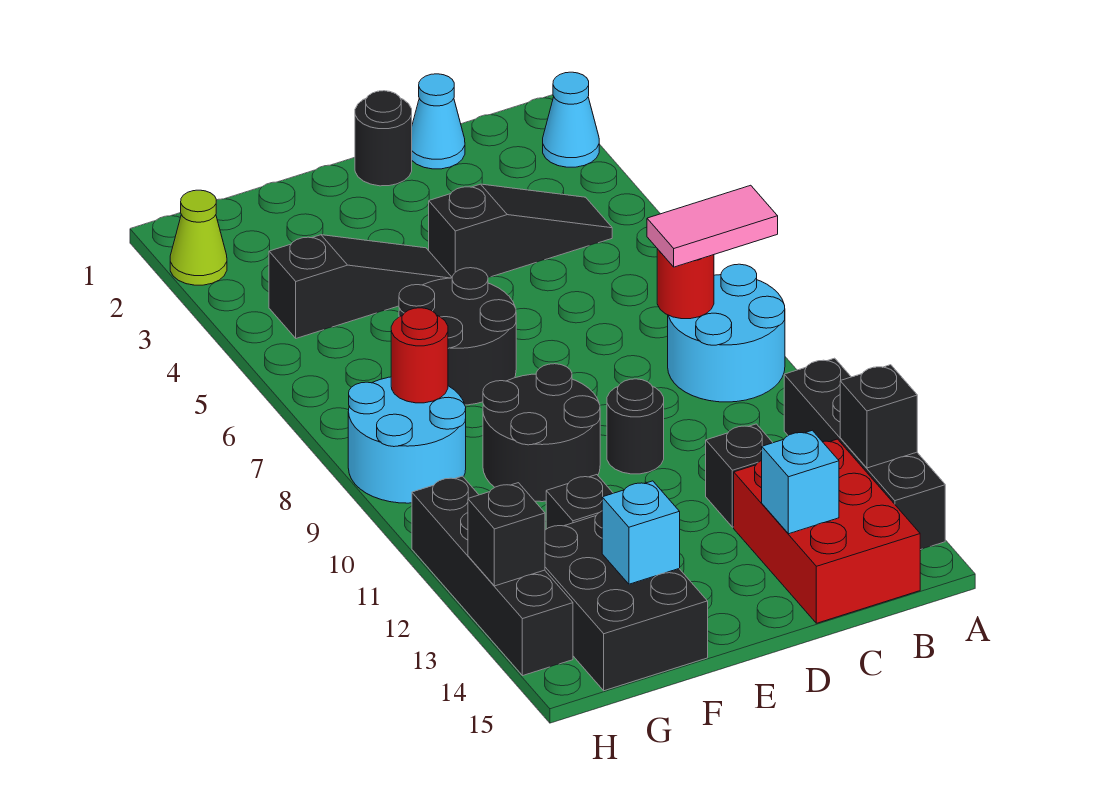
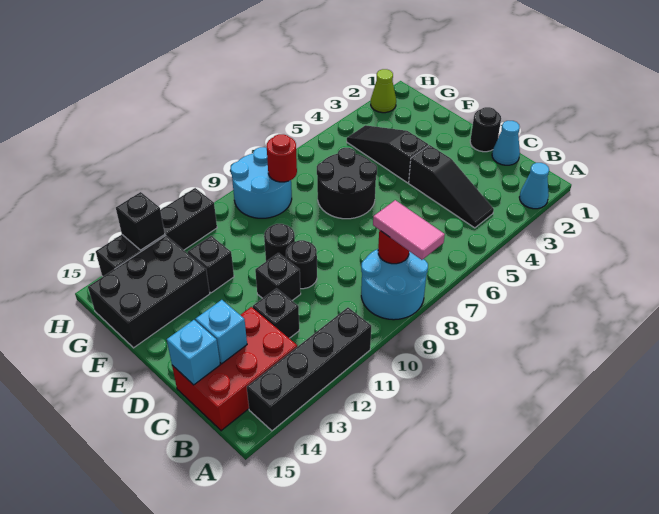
black 1x1 brick [840,365,917,468] -> black 1x1 brick moved to [255,253,301,300]
black 1x3 slope [269,235,452,338] -> black 1x3 slope turned to [347,125,428,183]
black 2x2 round brick [483,364,600,502] -> black 1x1 round brick [264,224,295,261]
cyan 1x1 brick [602,481,680,584] -> cyan 1x1 brick moved to [167,320,220,385]

